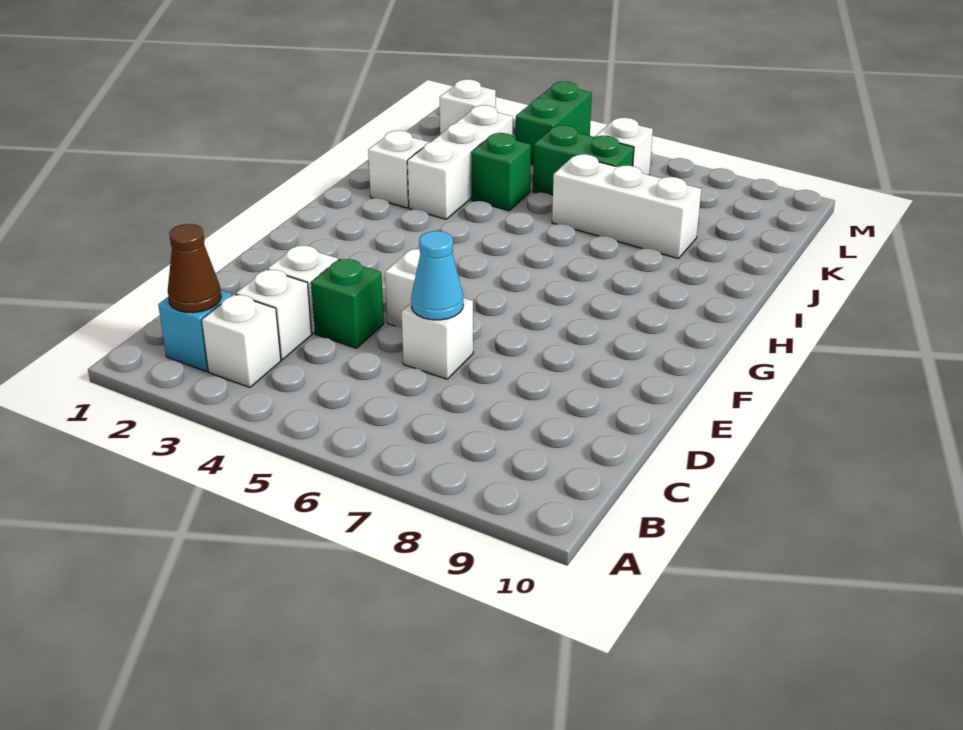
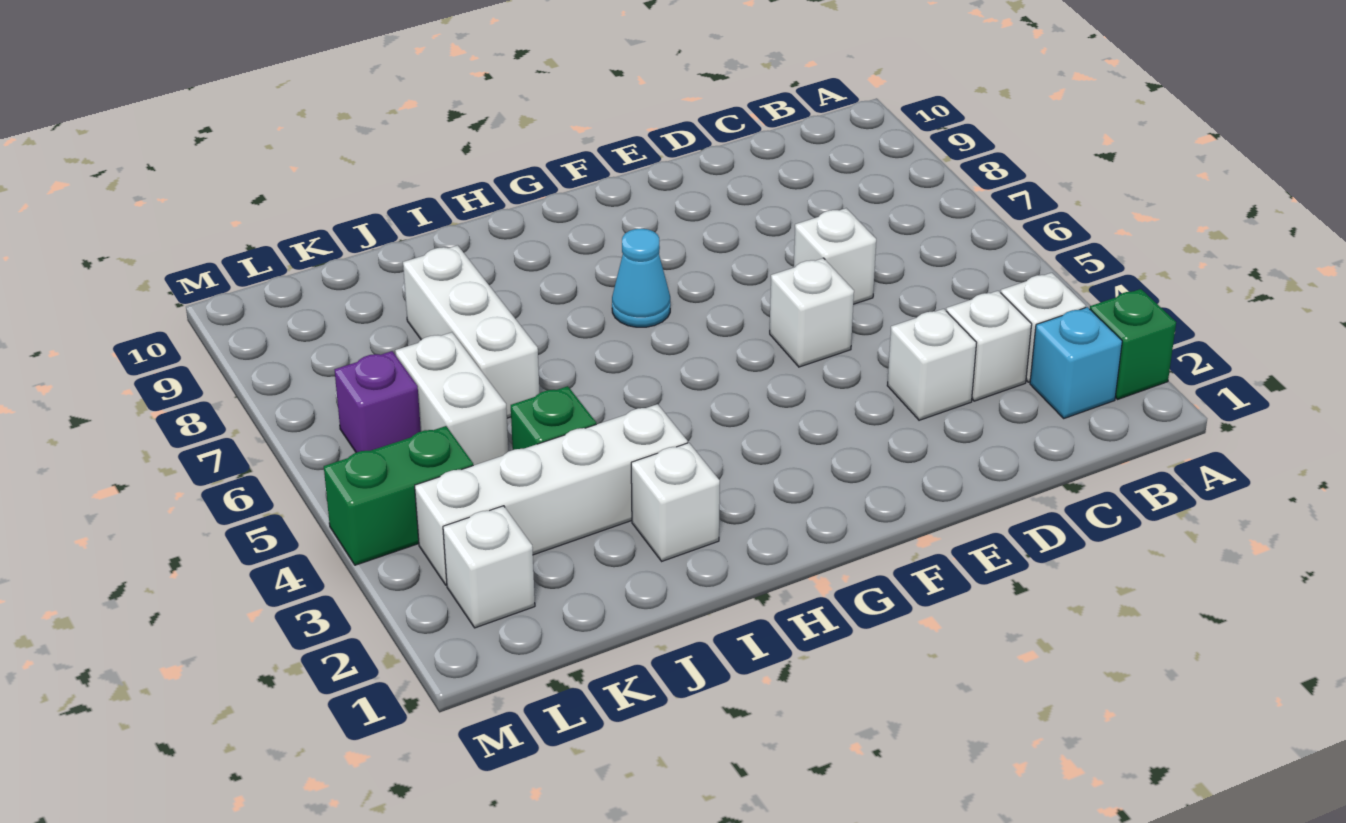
brown 1x1 cone [168,224,221,313] -> none
green 1x1 brick [311,259,384,348] -> green 1x1 brick moved to [1090,289,1176,399]
cyan 1x1 cone [411,231,463,320] -> cyan 1x1 cone moved to [612,228,670,327]
white 1x3 brick [407,105,513,219] -> white 1x4 brick [415,404,688,585]
green 1x2 brick [533,125,634,196] -> white 1x2 brick [395,332,508,465]
white 1x1 brick [595,118,653,175] -> purple 1x1 brick [335,351,421,453]

